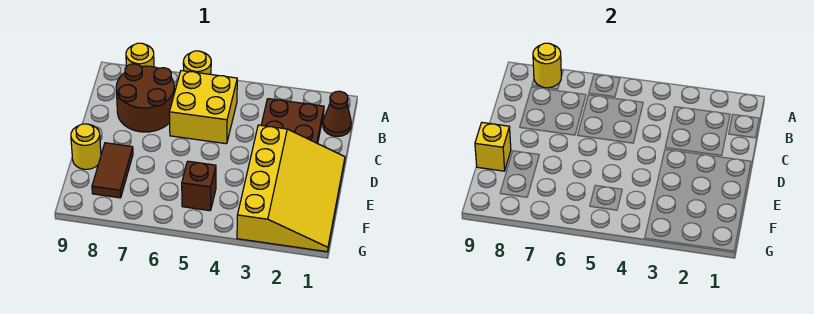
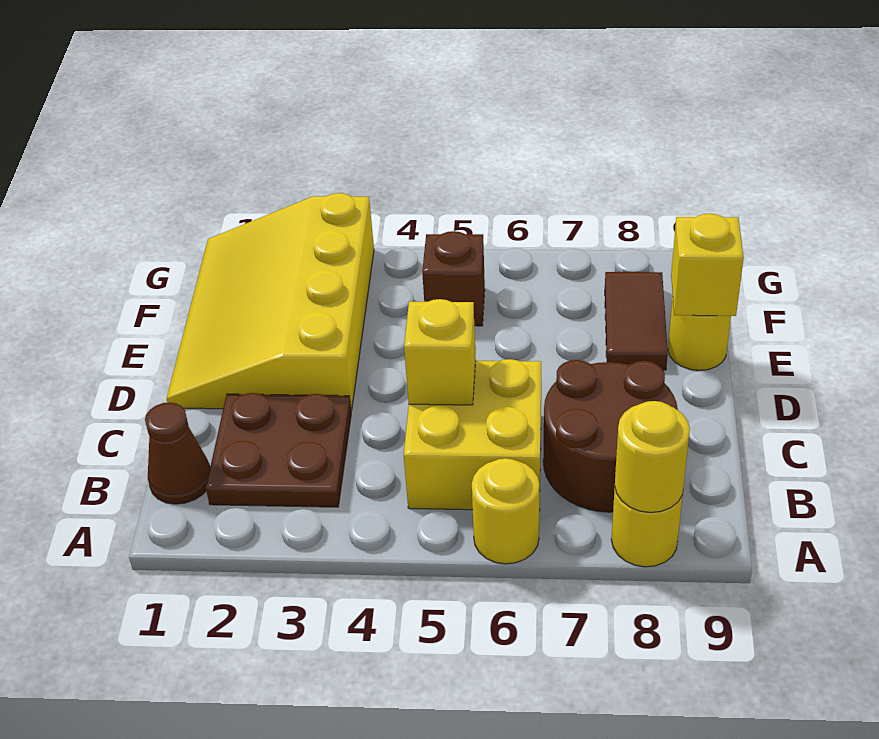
none -> yellow 1x1 brick [404,299,476,405]

